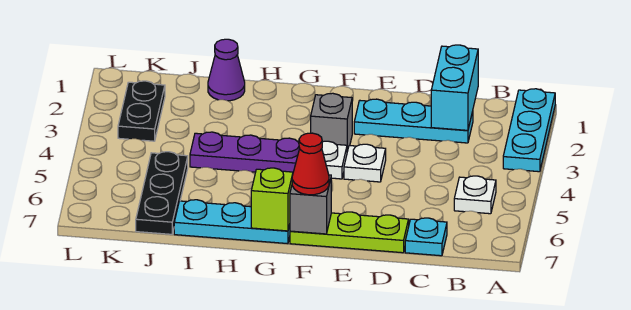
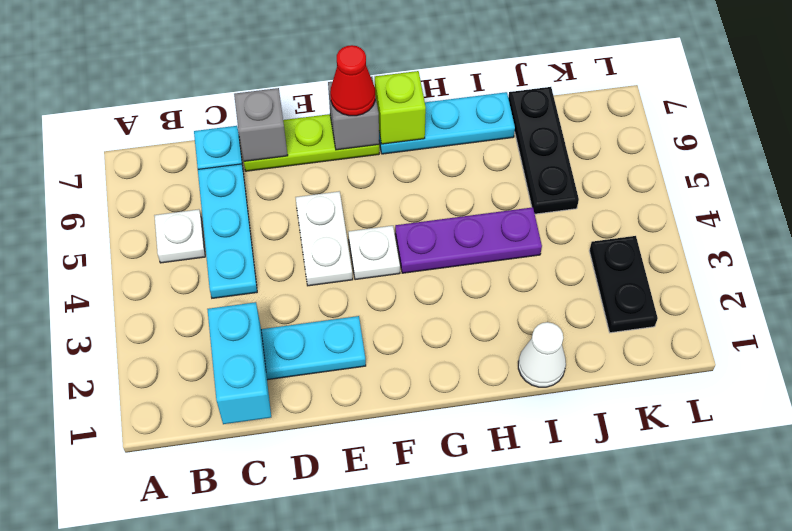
cyan 1x3 plate [503,89,555,172] -> cyan 1x3 plate moved to [198,164,257,298]
white 1x1 plate [344,144,386,182] -> white 1x2 plate [296,191,353,286]
grey 1x1 brick [311,93,352,151] -> grey 1x1 brick moved to [234,88,288,161]
purple 1x1 cone [208,39,245,101] -> white 1x1 cone [518,322,566,387]

